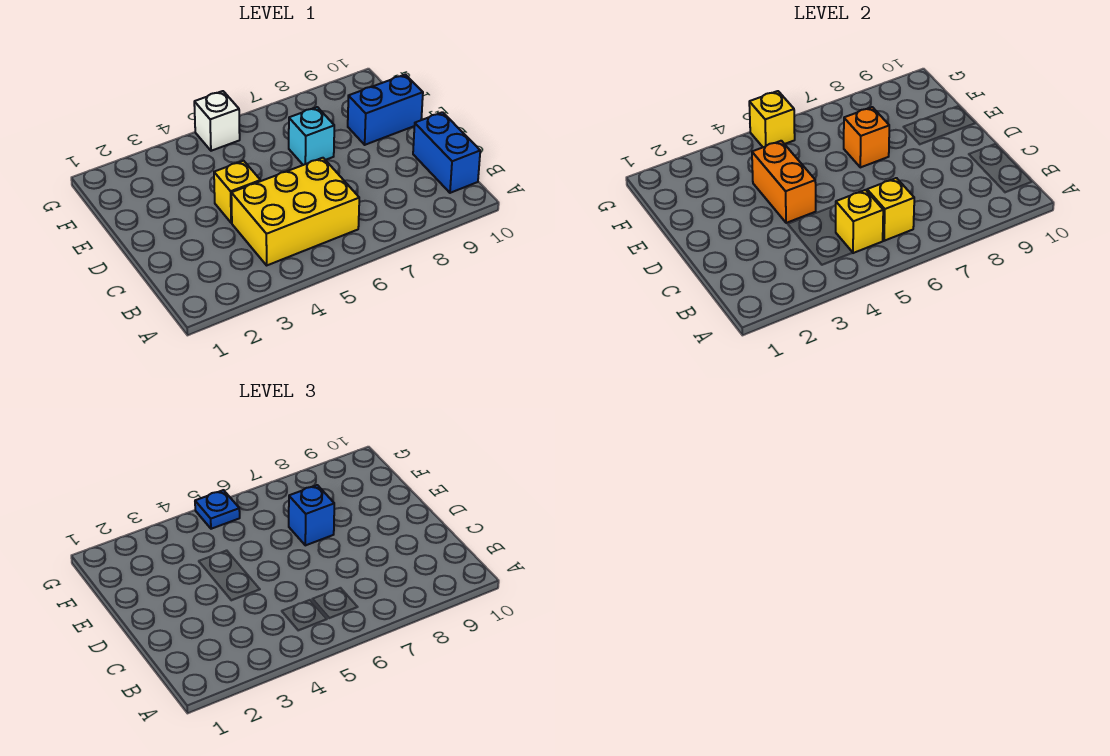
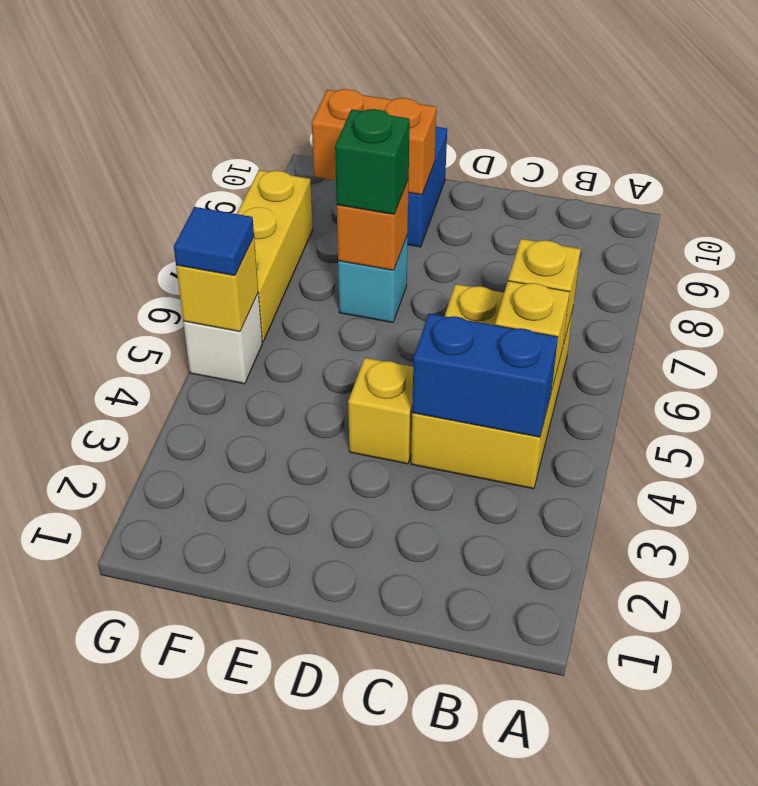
blue 1x2 brick [413,112,480,193] -> blue 1x2 brick moved to [412,314,558,437]
orange 1x2 brick [752,141,816,223] -> orange 1x2 brick moved to [312,89,437,195]
blue 1x1 brick [289,485,334,545] -> green 1x1 brick [335,109,410,214]
blue 1x1 plate [195,490,240,529] -> blue 1x1 tile [174,207,254,276]
none -> yellow 1x3 brick [237,170,313,342]

